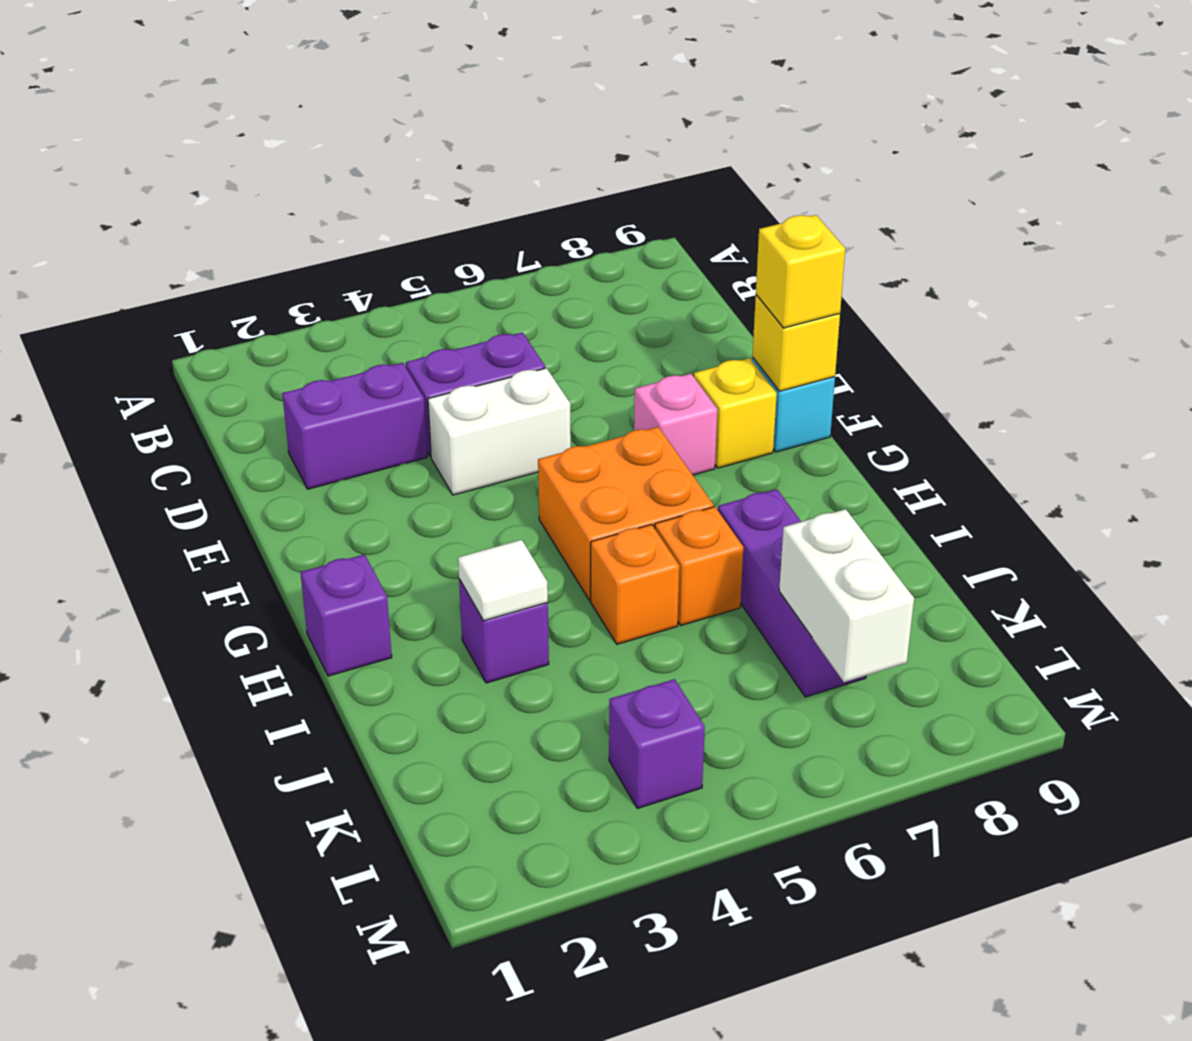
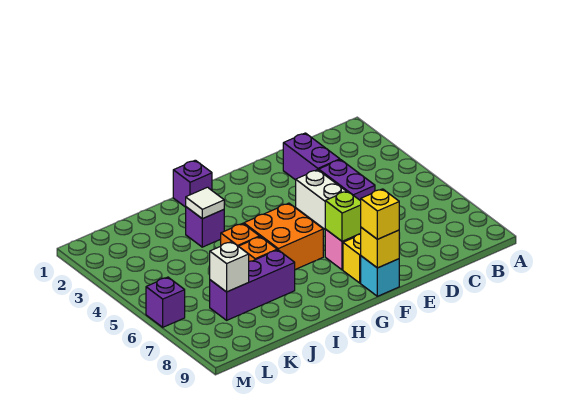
none -> lime 1x1 brick [325,191,361,241]
white 1x2 brick [779,509,914,682] -> white 1x1 brick [210,242,249,292]
purple 1x1 brick [609,679,705,808] -> purple 1x1 brick moved to [146,277,185,327]

